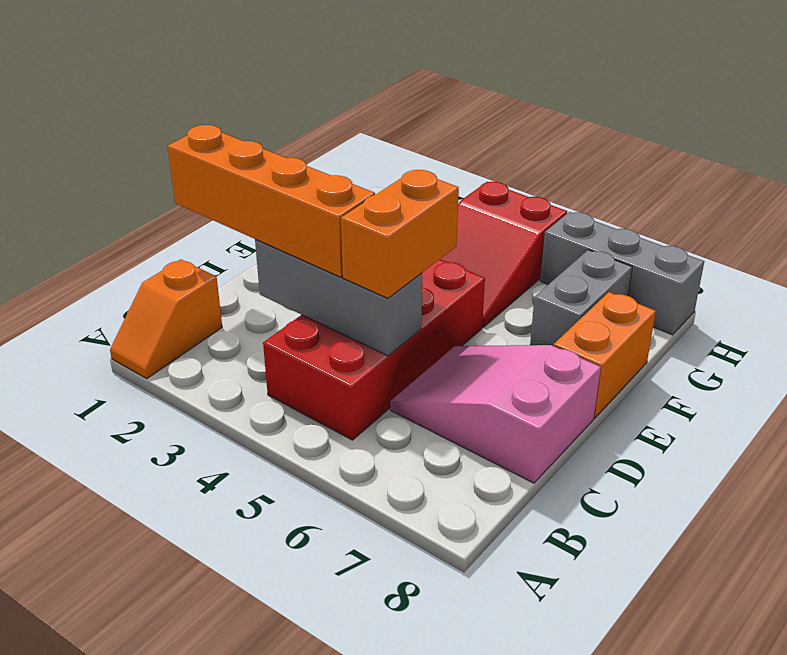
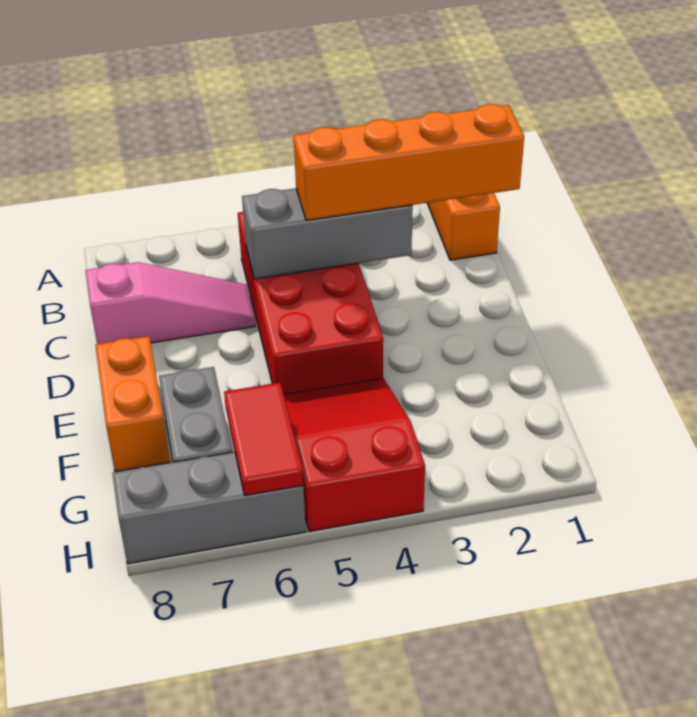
orange 1x2 brick [341,170,459,298] -> none
pink 2x3 slope [391,345,601,483] -> pink 1x3 slope [85,262,255,344]
none -> red 1x2 tile [224,383,303,496]

